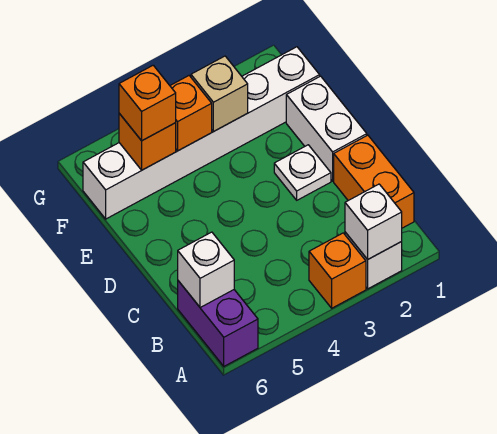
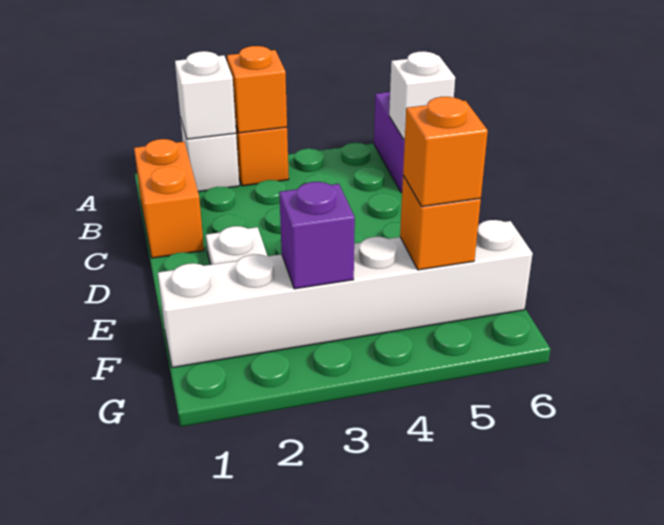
white 1x2 brick [286,76,367,181] -> none
tan 1x1 brick [191,56,248,131] -> purple 1x1 brick [279,182,355,289]
orange 1x1 brick [170,76,212,151] -> orange 1x1 brick moved to [227,46,287,133]

